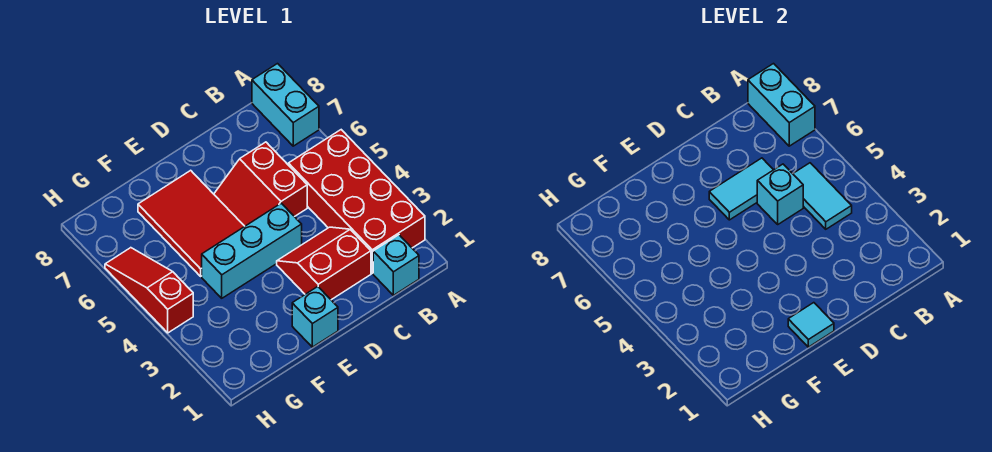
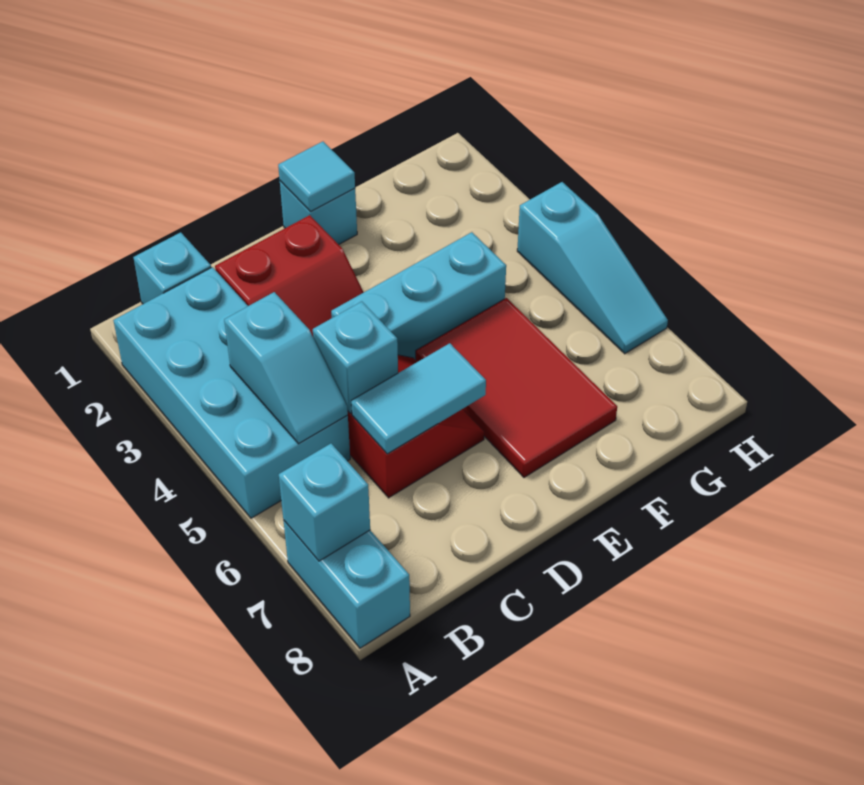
red 2x4 brick [288,130,425,273] -> cyan 2x4 brick [113,267,350,518]
cyan 1x2 brick [748,64,815,146] -> cyan 1x1 brick [279,444,370,561]
cyan 1x2 tile [793,163,852,229] -> cyan 1x2 slope [224,292,348,444]
red 1x3 slope [105,248,193,333] -> cyan 1x3 slope [517,182,668,354]

